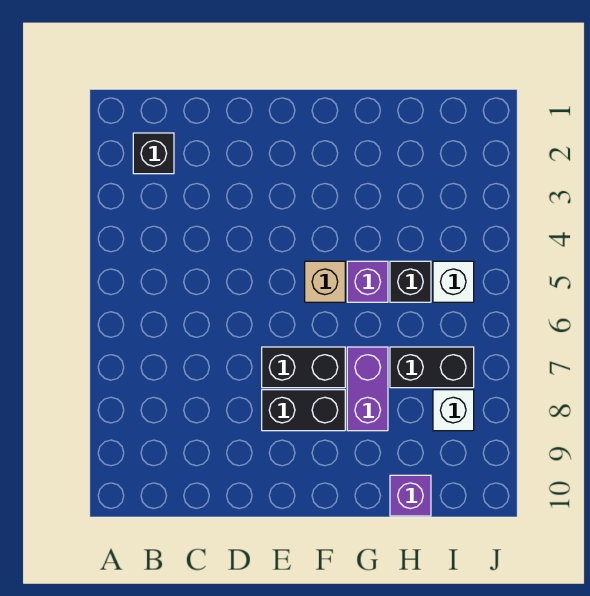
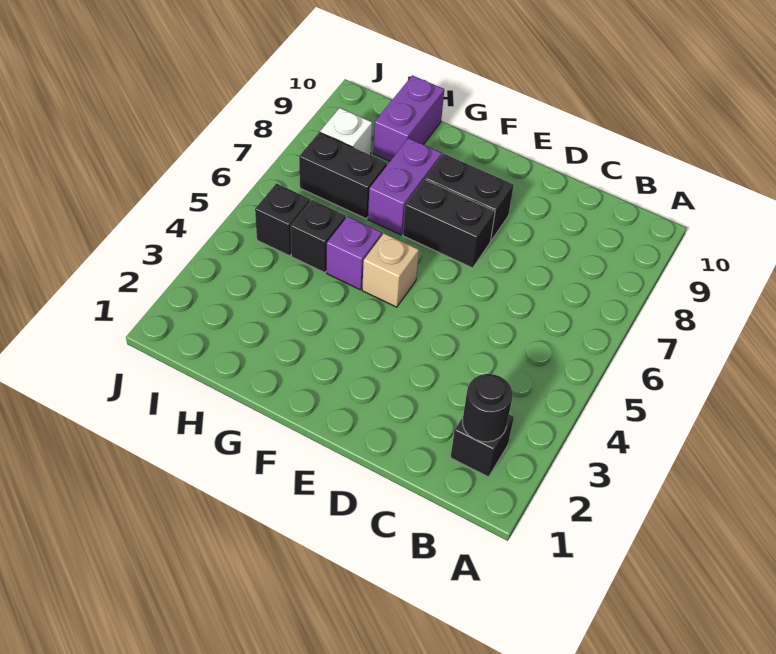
none -> black 1x1 round brick [463,374,513,442]
purple 1x1 brick [390,475,431,516] -> purple 1x2 brick [373,75,444,161]
white 1x1 brick [433,261,474,302] -> black 1x1 brick [255,183,310,256]

